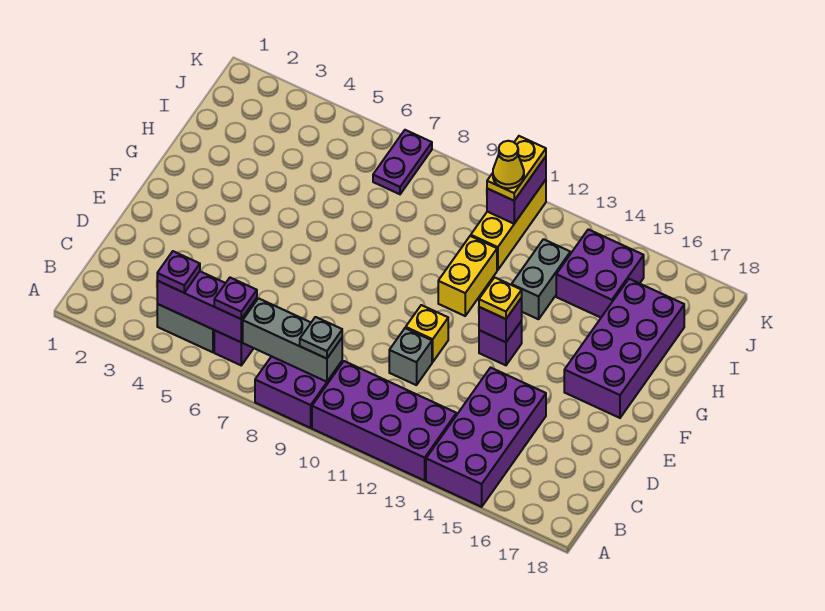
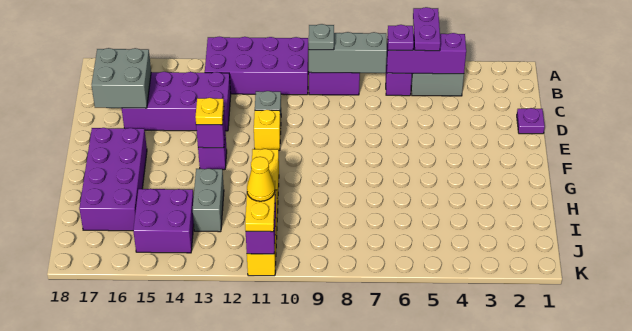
purple 2x4 brick [426,368,546,507] -> purple 2x4 brick turned to [122,72,231,131]
purple 1x1 plate [157,251,200,293] -> purple 1x1 plate moved to [517,108,545,134]
none -> grey 2x2 brick [91,48,151,108]
purple 1x2 plate [373,130,432,194] -> purple 1x2 plate moved to [413,7,440,51]

